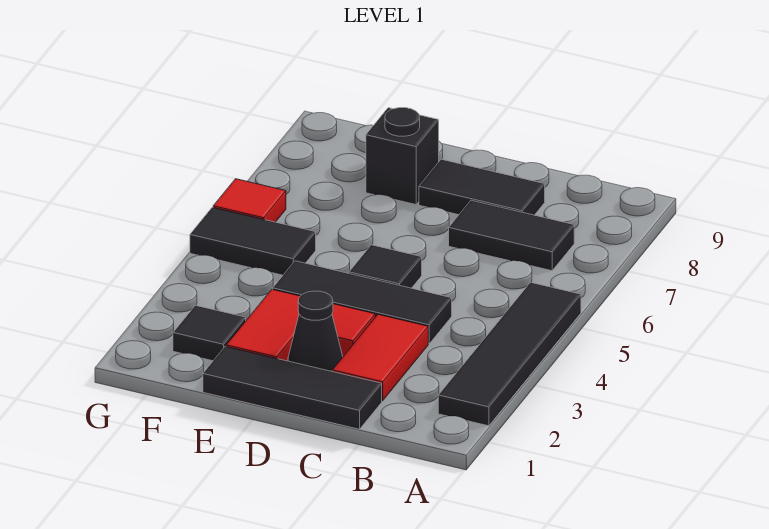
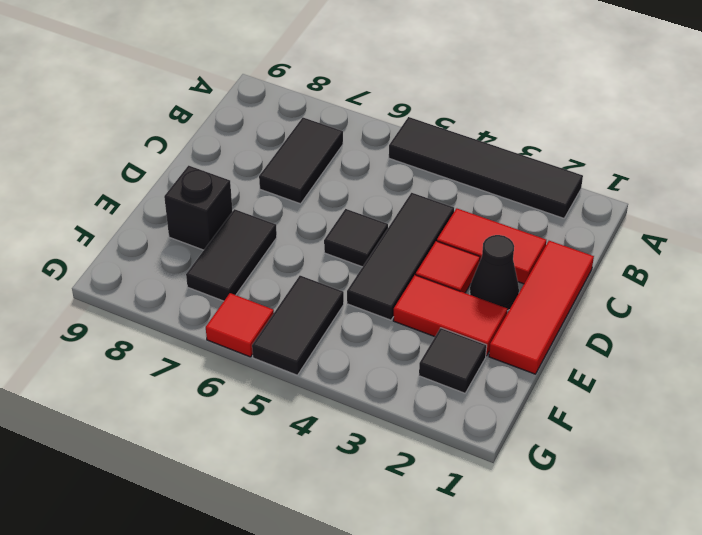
black 1x3 tile [203,346,382,429] -> red 1x3 tile [489,241,594,374]
black 1x2 tile [419,159,545,215] -> black 1x2 tile moved to [186,209,277,301]

